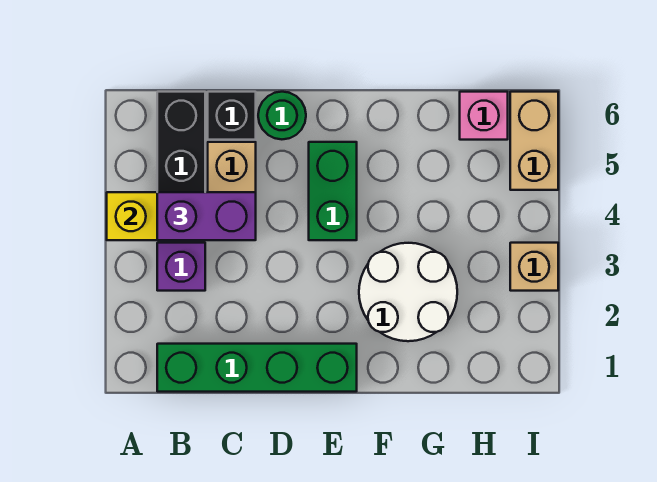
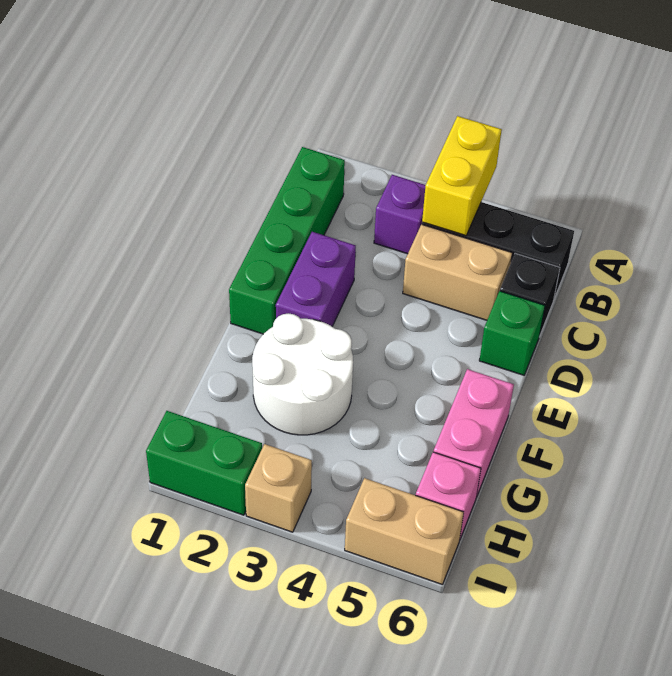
purple 1x2 brick [157,192,256,240] -> purple 1x2 brick moved to [276,232,356,326]
green 1x1 round brick [258,92,306,139] -> green 1x1 brick [479,291,545,375]
green 1x2 brick [309,142,357,240] -> green 1x2 brick moved to [146,411,262,515]
none -> pink 1x2 brick [434,369,514,497]

